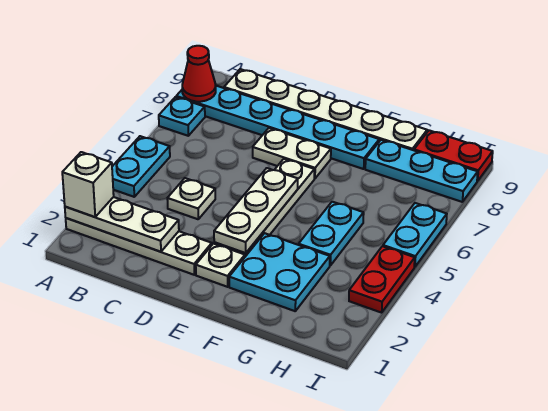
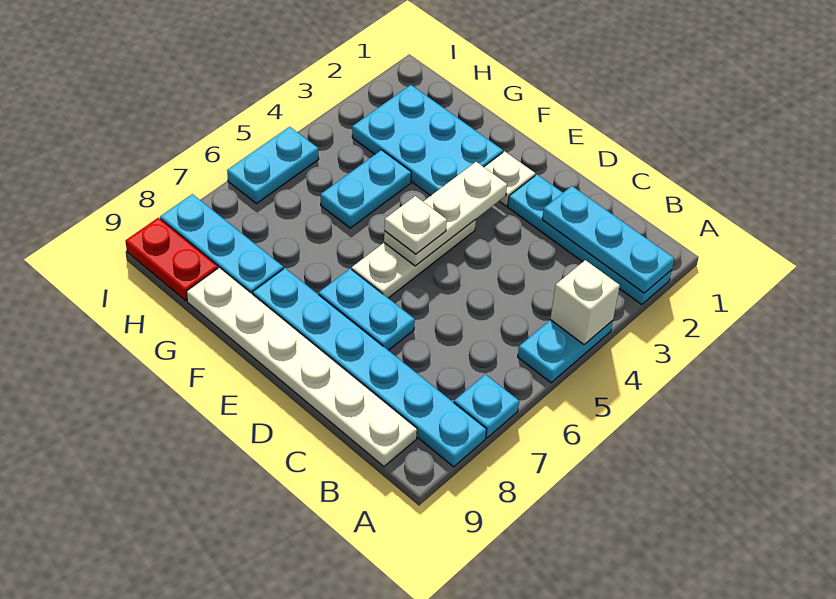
white 1x4 plate [66,218,212,275] -> cyan 1x4 plate [508,175,672,305]
white 1x3 plate [65,197,179,252] -> cyan 1x3 plate [542,186,674,293]
white 1x1 brick [62,152,114,217] -> white 1x1 brick moved to [550,260,620,345]
red 1x1 cone [182,46,216,102] -> none
white 1x1 plate [167,178,215,219] -> white 1x1 plate moved to [384,196,447,254]
white 1x2 plate [253,128,331,179] -> cyan 1x2 plate [319,269,415,350]
cyan 2x2 plate [229,233,330,311] -> cyan 2x3 plate [352,85,503,196]
red 1x2 plate [349,246,415,313] -> none

